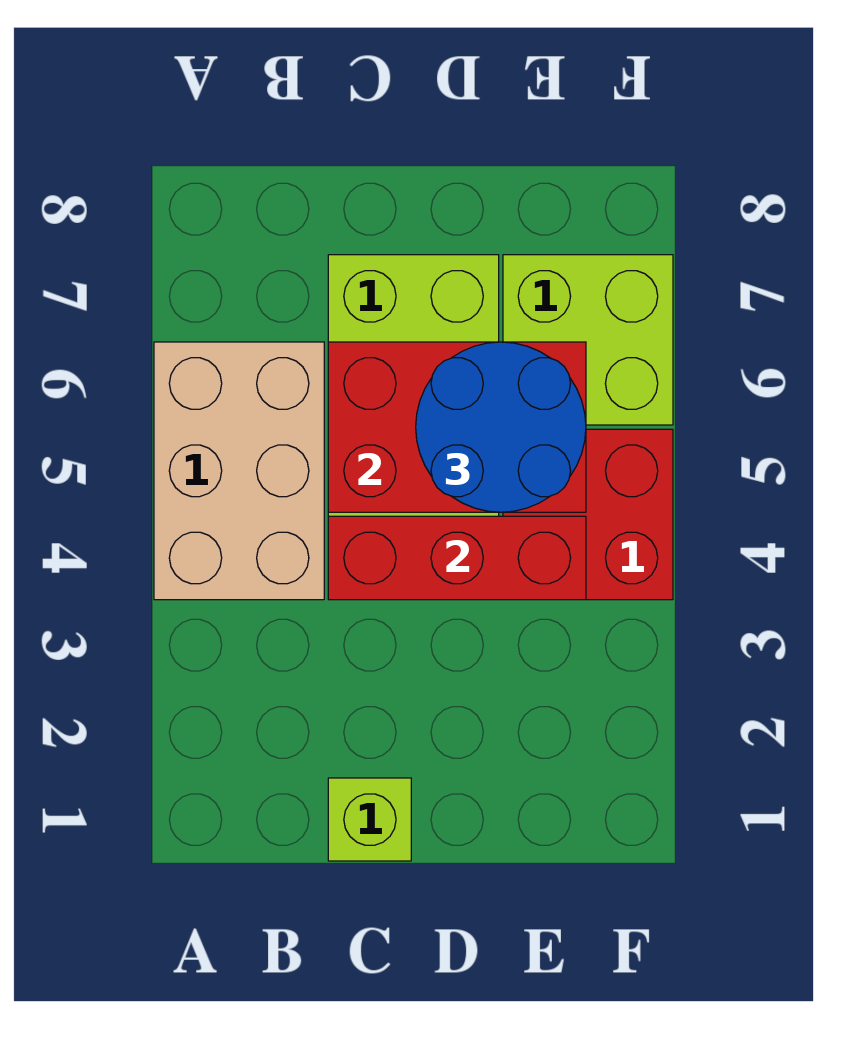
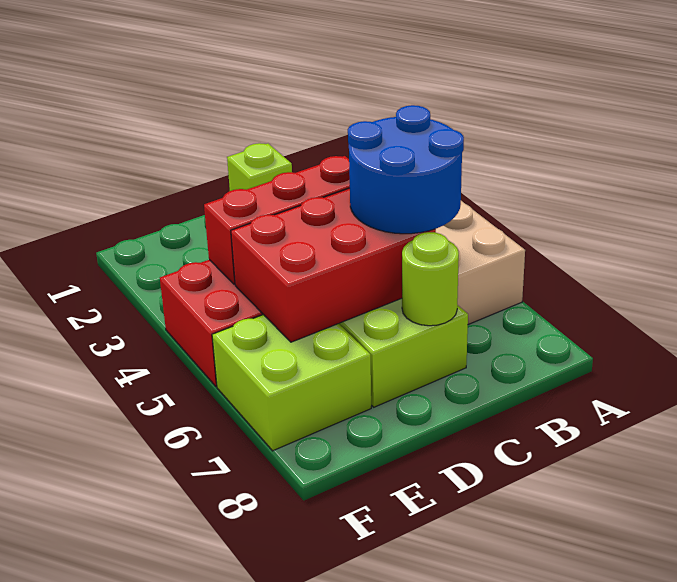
none -> lime 1x1 round brick [402,232,459,326]
blue 2x2 round brick [416,342,586,512] -> blue 2x2 round brick moved to [348,105,464,234]

